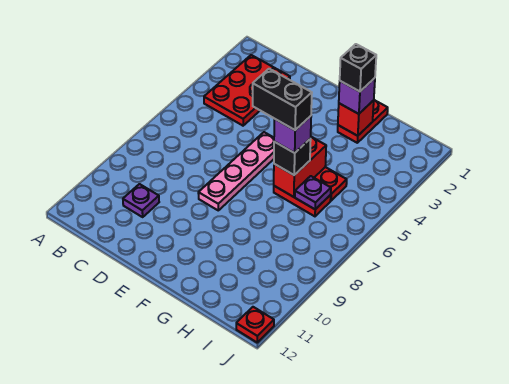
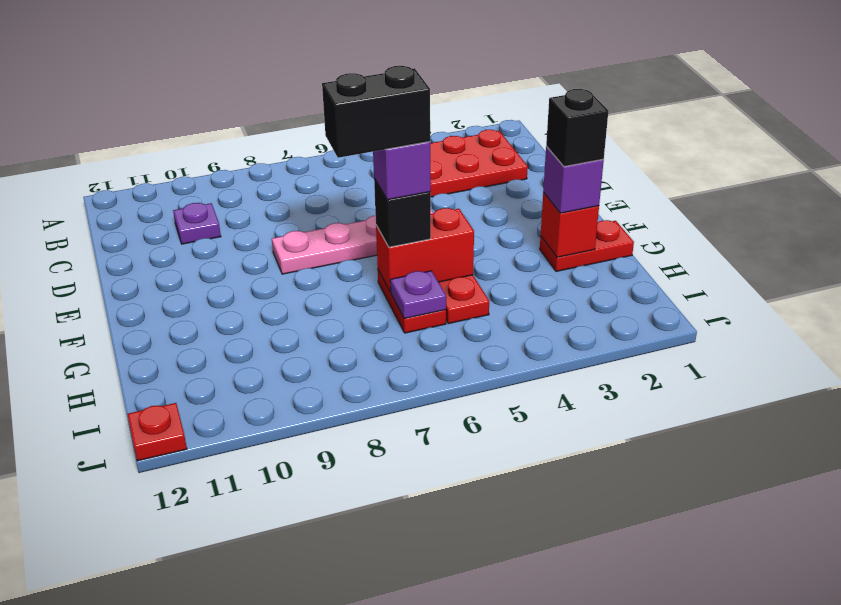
black 1x2 brick [253,69,312,130] -> black 1x2 brick turned to [322,66,430,158]

